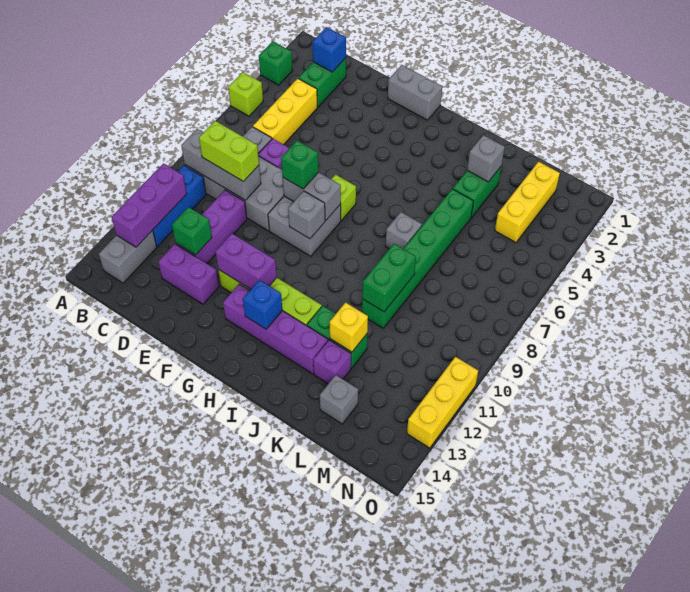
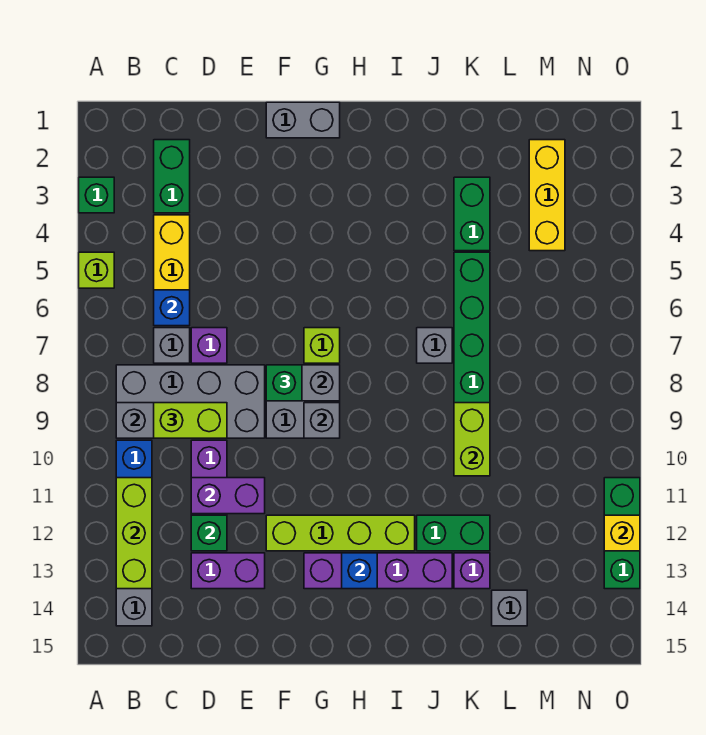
purple 1x3 brick [112,164,187,247] -> lime 1x3 brick [116,478,152,589]
blue 1x1 brick [312,27,346,72] -> blue 1x1 brick moved to [154,290,190,326]
purple 1x2 brick [216,234,277,289] -> purple 1x2 brick moved to [191,478,265,514]
grey 1x1 brick [467,135,505,182] -> none
green 1x2 brick [362,244,416,312] -> lime 1x2 brick [454,403,490,476]
yellow 1x1 brick [330,303,368,352] -> yellow 1x1 brick moved to [604,515,640,551]
yellow 1x3 brick [407,357,478,448] -> green 1x3 brick [604,478,640,589]

